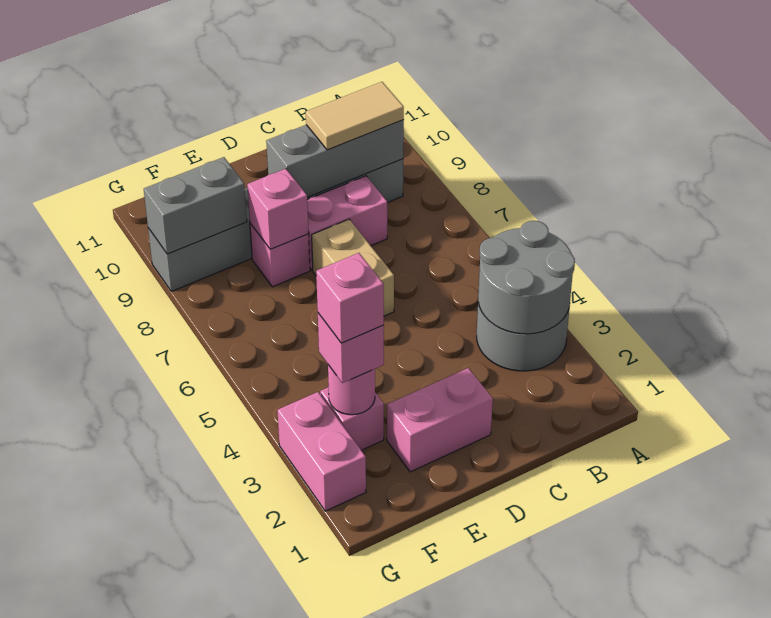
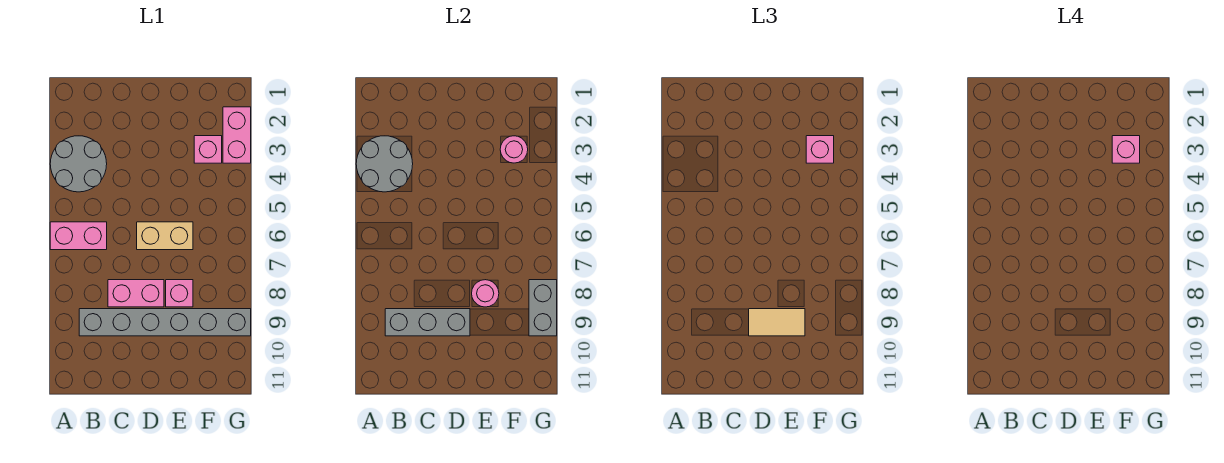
tan 1x2 tile [306,82,404,150] -> tan 1x2 tile moved to [749,309,805,336]
pink 1x2 brick [387,368,493,472] -> pink 1x2 brick moved to [50,222,107,250]
tan 1x2 brick [312,219,394,316] -> tan 1x2 brick turned to [137,222,193,250]
pink 1x1 brick [247,169,309,249] -> pink 1x1 round brick [472,280,499,307]
grey 1x2 brick [144,157,247,254] -> grey 1x2 brick turned to [529,280,557,336]

